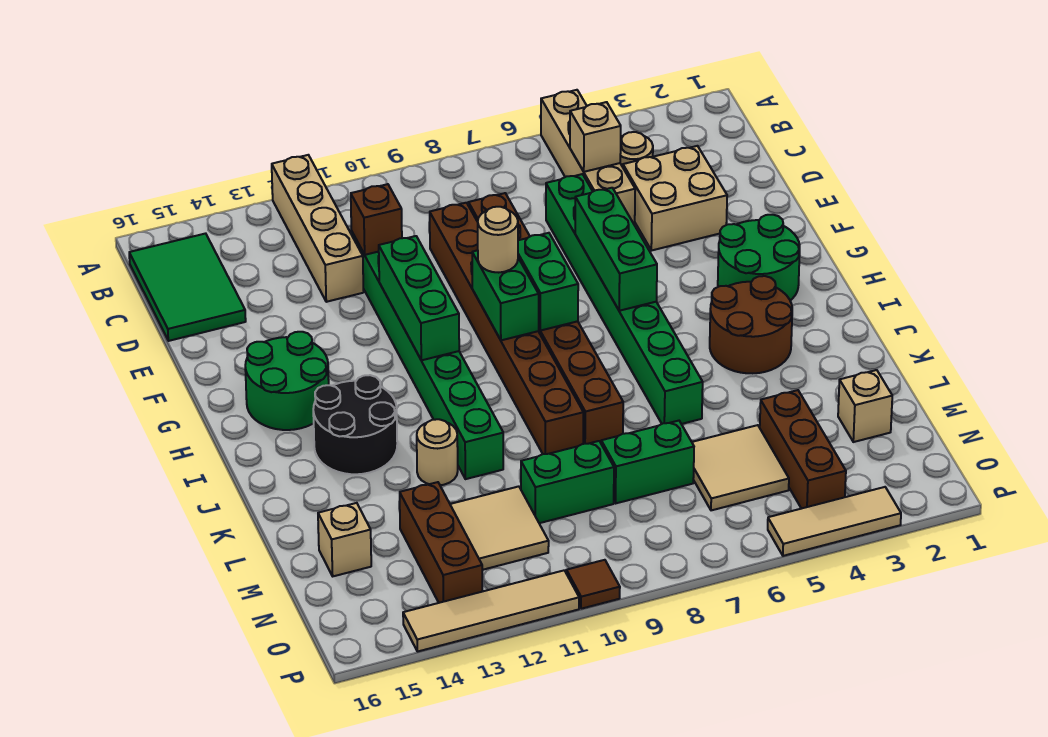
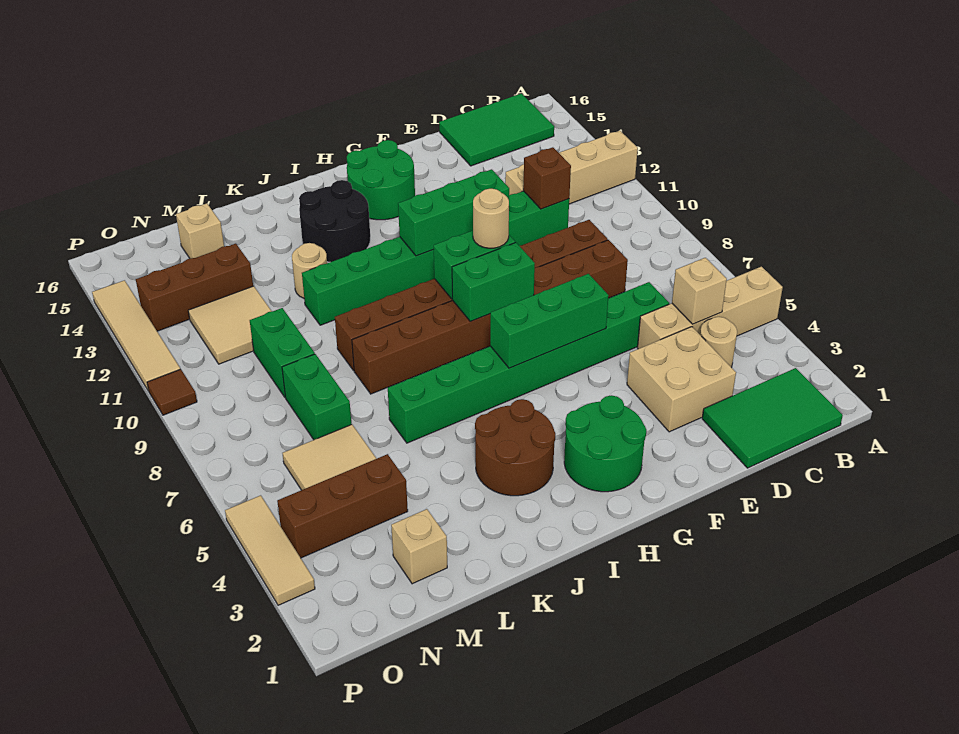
none -> green 2x3 tile [702,368,843,468]

